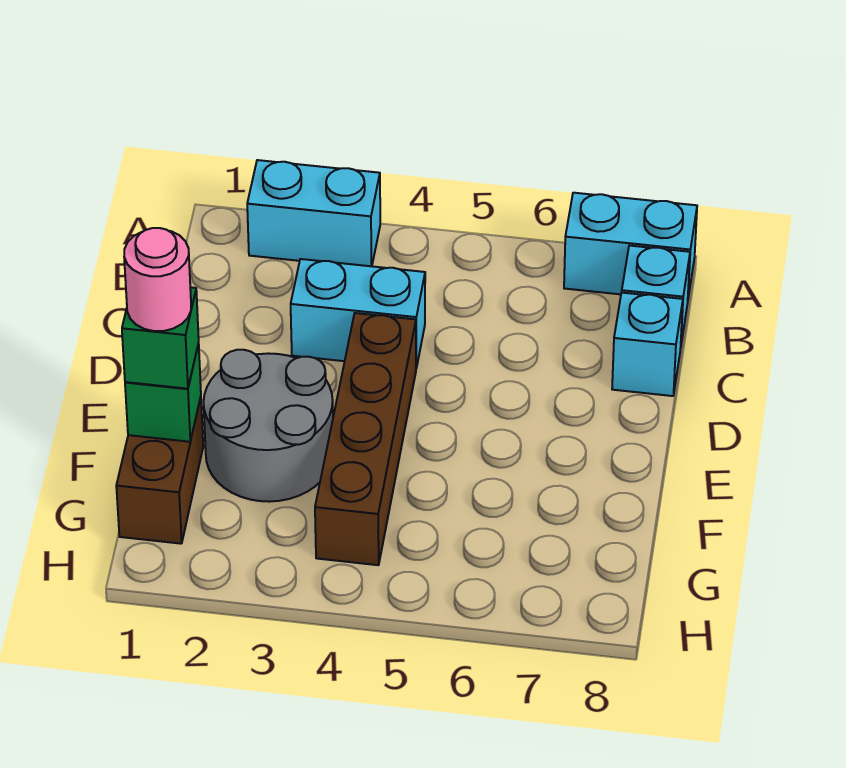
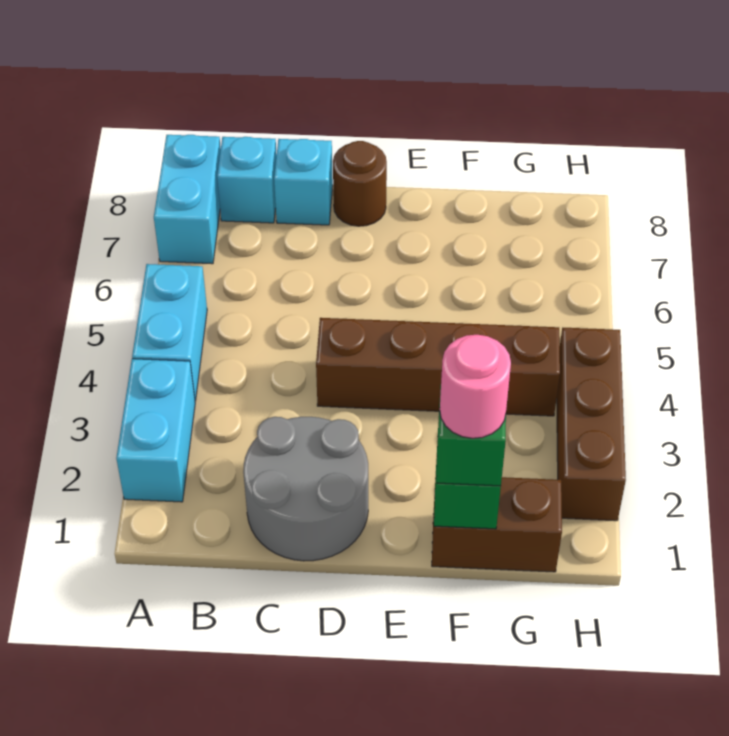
cyan 1x2 brick [291,259,425,368] -> cyan 1x2 brick moved to [132,264,207,401]
none -> brown 1x1 round brick [333,141,387,226]
grey 2x2 round brick [204,350,333,502] -> grey 2x2 round brick moved to [243,417,368,561]
none -> brown 1x3 brick [557,328,626,521]

